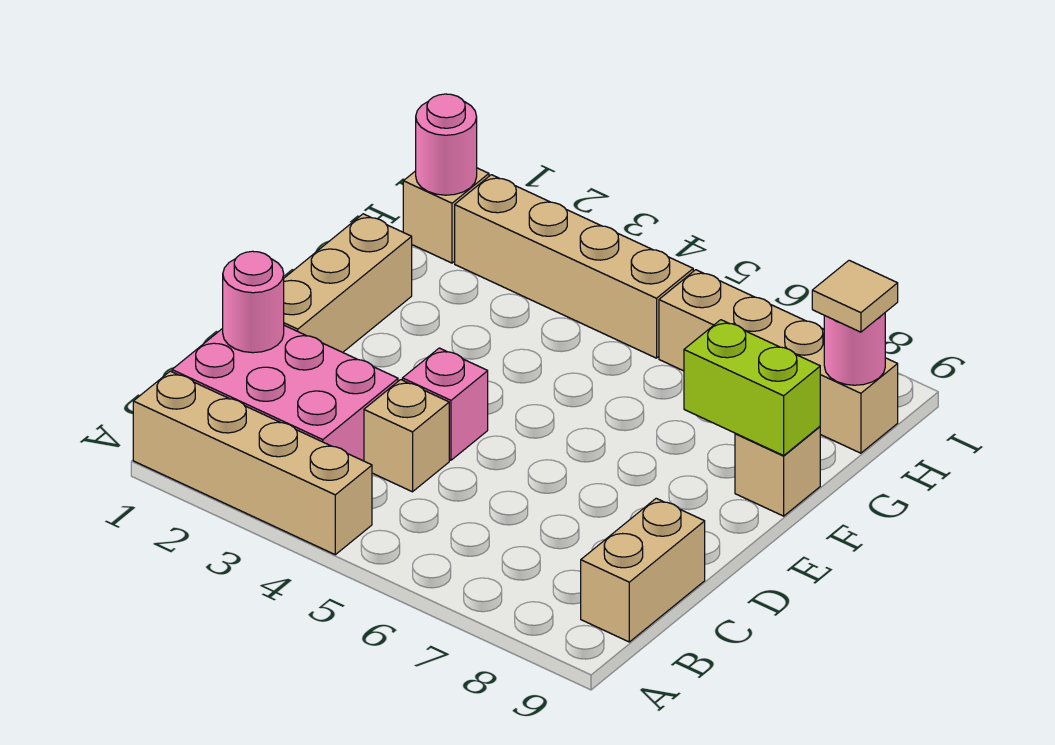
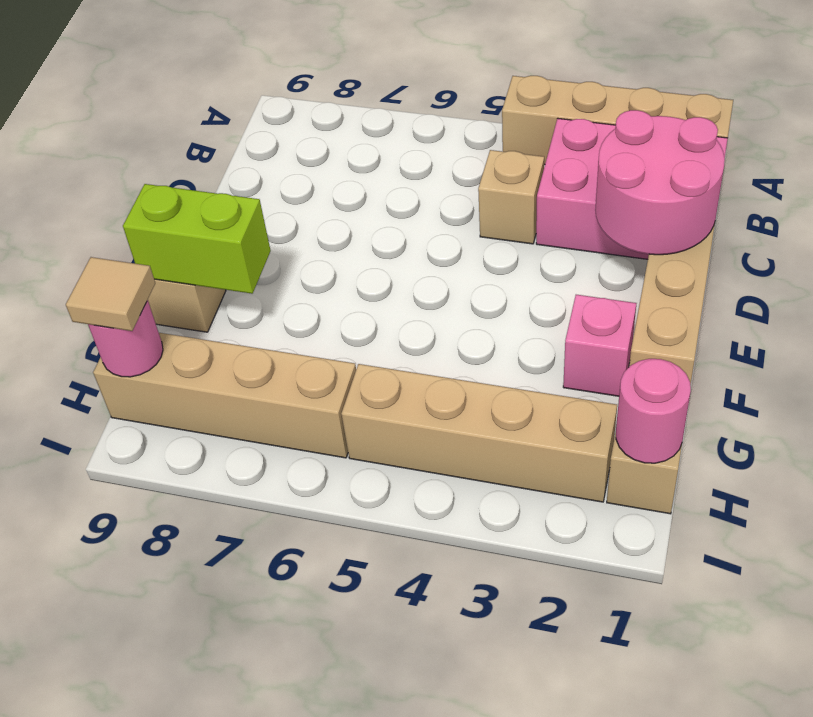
tan 1x2 brick [581,498,705,642] -> none
pink 1x1 round brick [223,251,284,353] -> pink 2x2 round brick [595,110,725,255]
pink 1x1 brick [402,348,488,460] -> pink 1x1 brick moved to [563,295,636,396]

